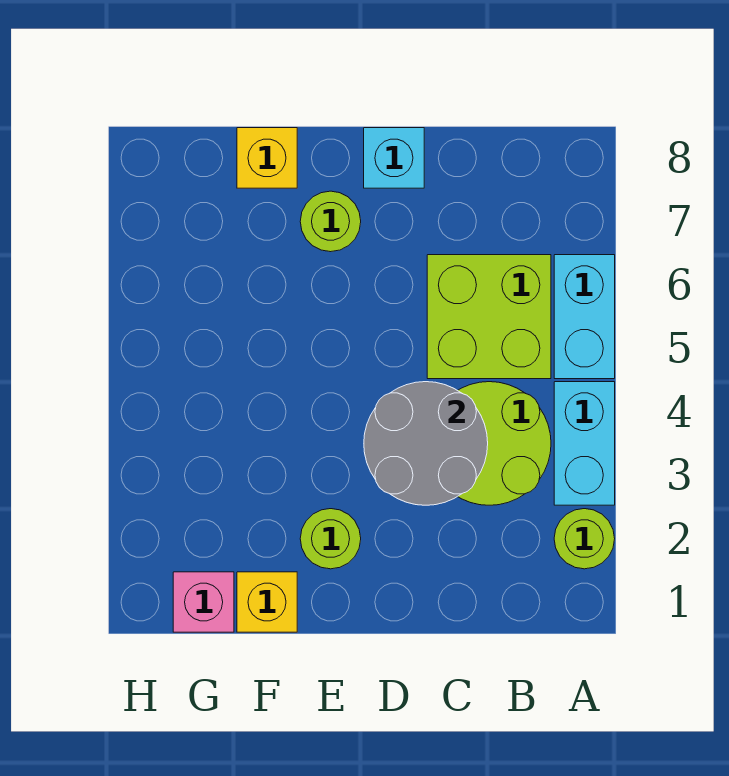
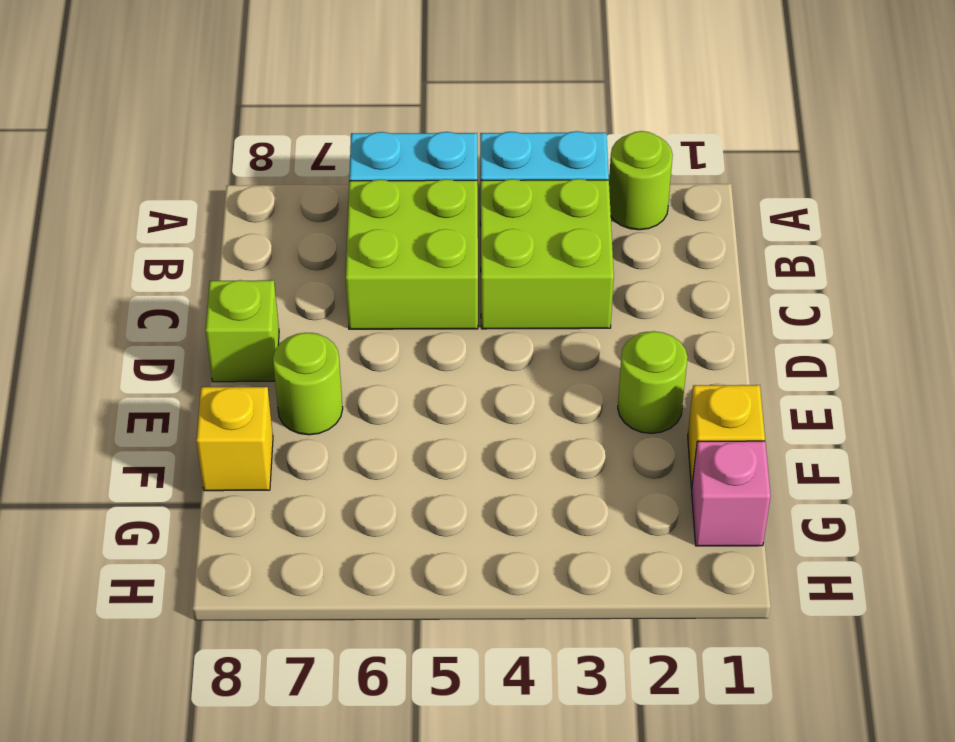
lime 2x2 round brick [458,382,551,505] -> lime 2x2 brick [481,179,614,329]
grey 2x2 round brick [364,382,488,505] -> none
cyan 1x1 brick [364,128,424,188] -> lime 1x1 brick [205,280,279,382]

